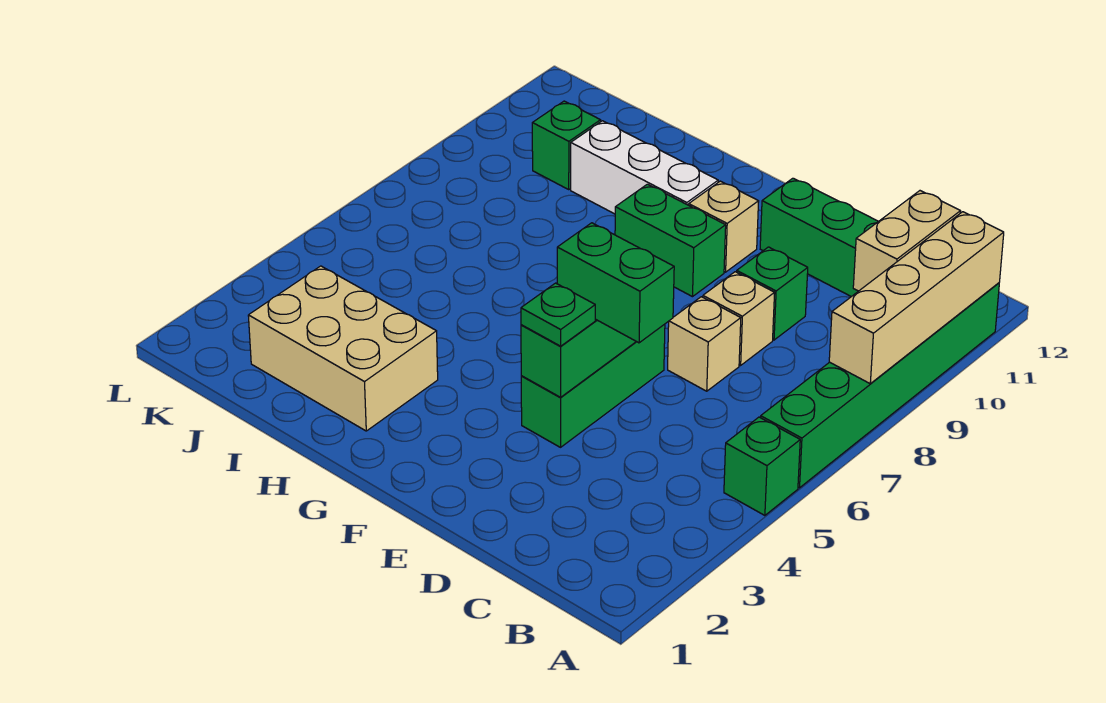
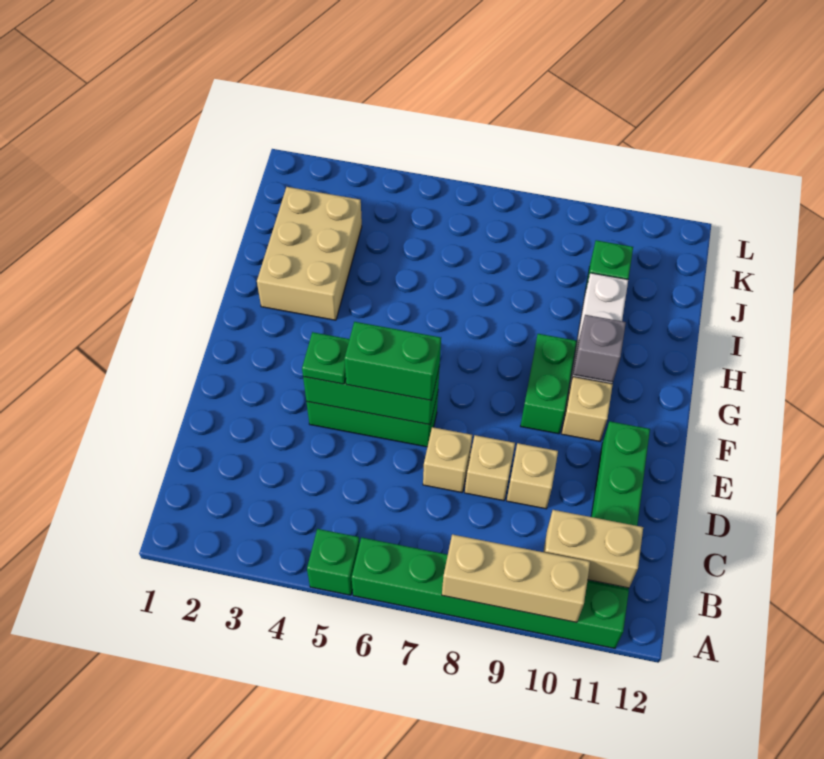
tan 1x4 brick [829,212,1004,384] -> tan 1x3 brick [442,534,590,622]
green 1x2 brick [557,223,674,343] -> green 1x2 brick turned to [344,322,441,400]
green 1x1 brick [737,247,808,340] -> tan 1x1 brick [507,443,558,509]
none -> grey 1x1 brick [573,315,626,382]

